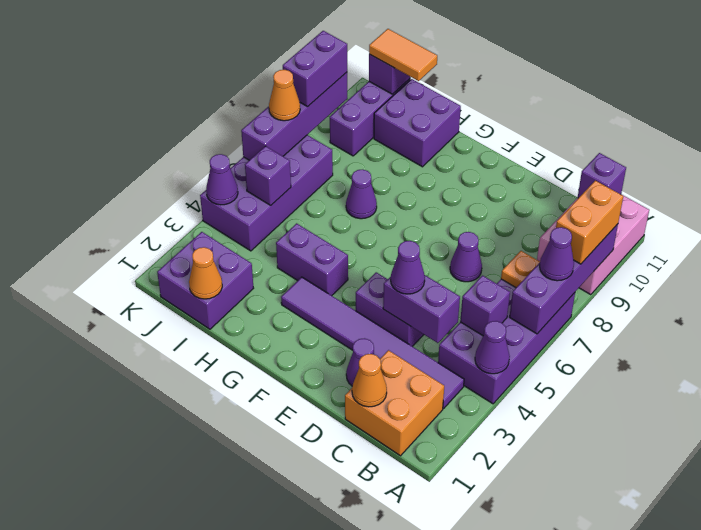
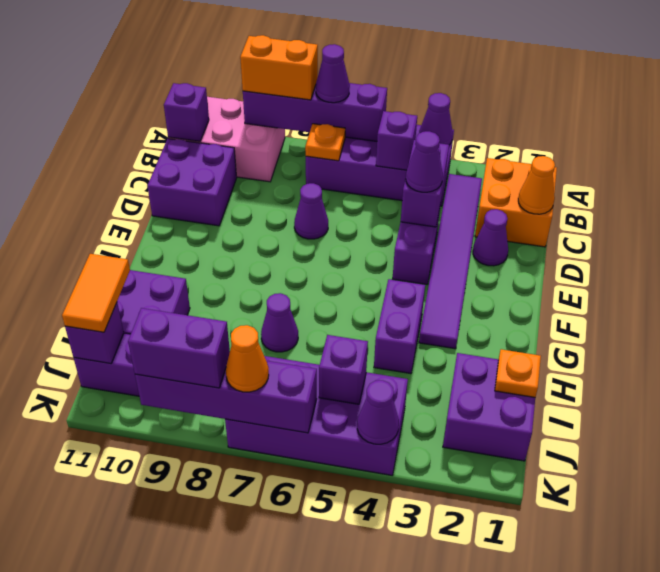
none -> purple 2x2 brick [147,139,237,226]
orange 1x1 cone [189,247,222,299] -> orange 1x1 plate [495,349,541,397]

